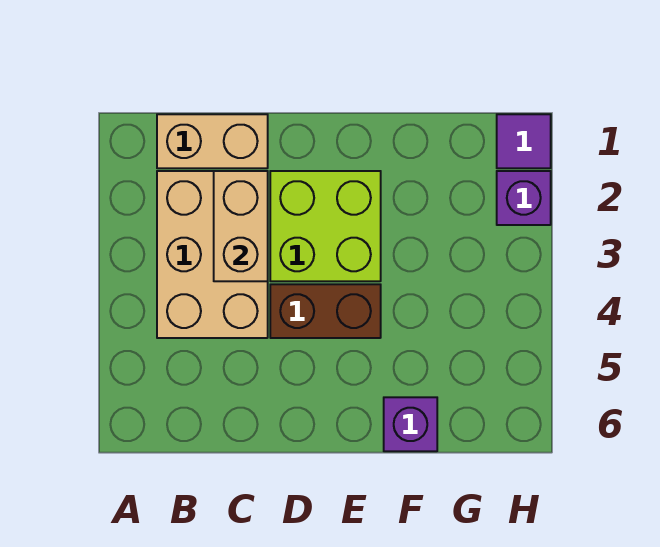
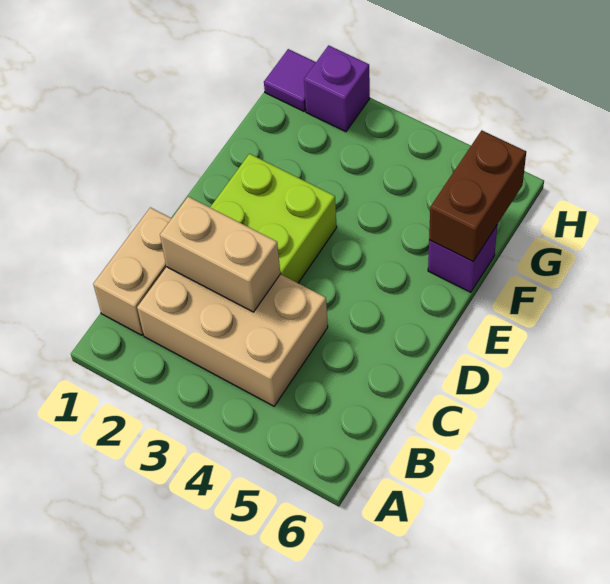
brown 1x2 brick [270,284,381,338] -> brown 1x2 brick moved to [429,131,526,261]

